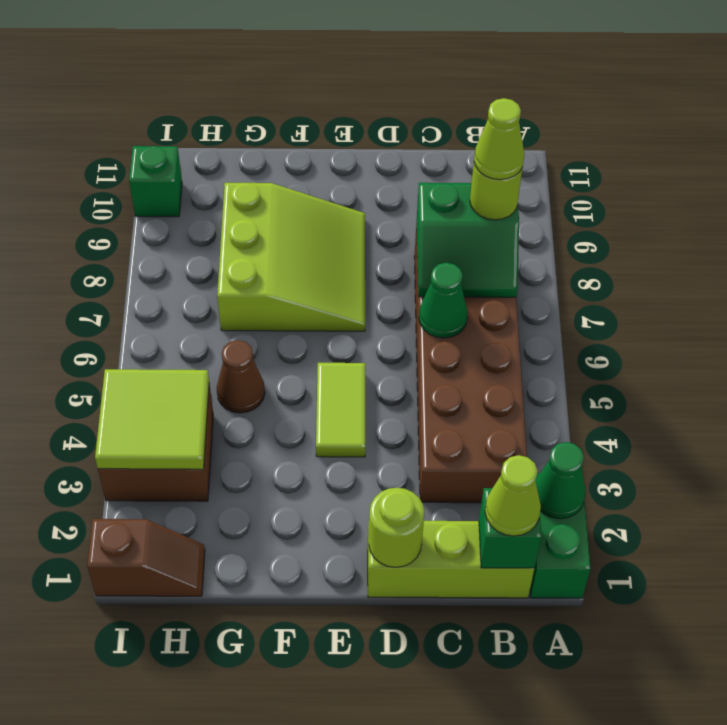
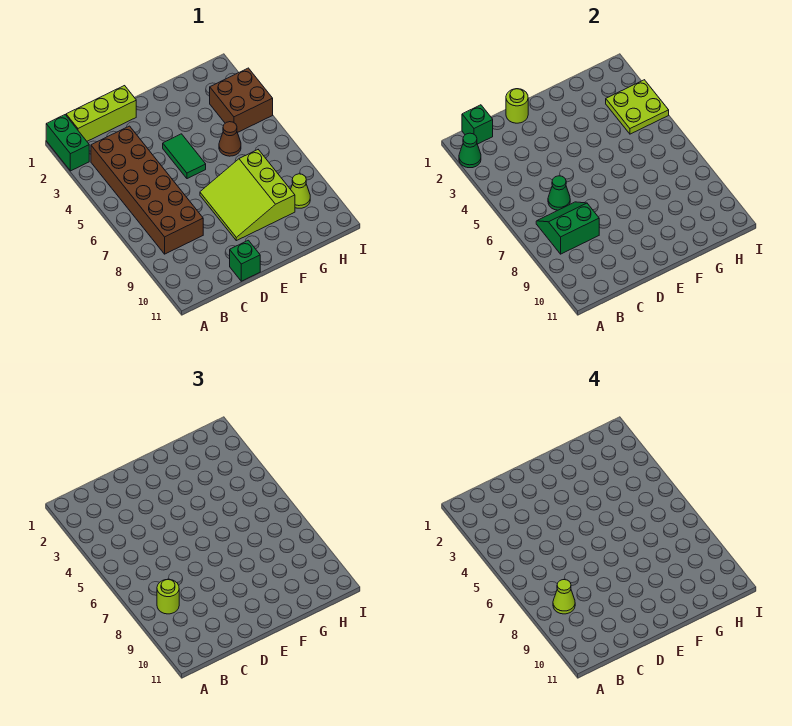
lime 1x1 cone [485,455,541,536] -> lime 1x1 cone moved to [291,174,310,208]
lime 1x2 tile [316,363,365,457] -> green 1x2 tile [163,134,206,179]
brown 1x2 slope [87,519,205,596] -> none
lime 2x2 tile [95,369,209,469] -> lime 2x2 plate [606,80,669,134]
green 1x1 brick [129,146,182,217] -> green 1x1 brick moved to [230,240,260,281]

